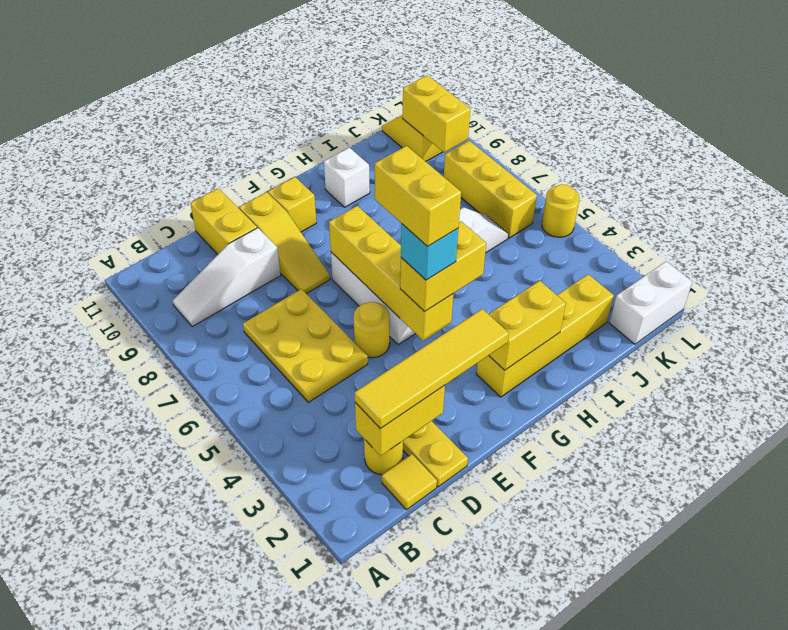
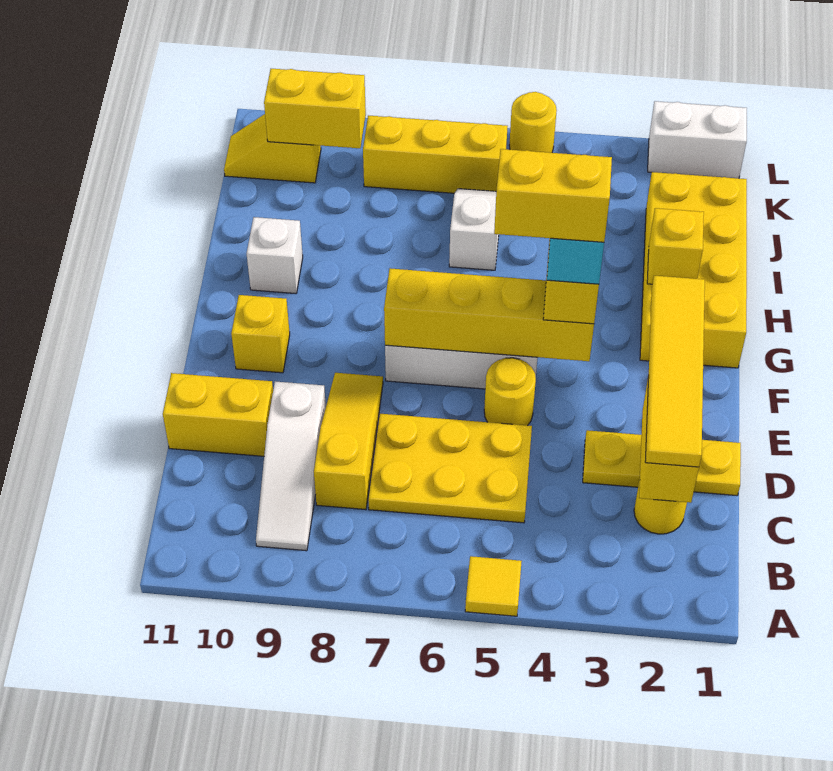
yellow 1x1 tile [382,454,437,510] -> yellow 1x1 tile moved to [465,556,522,616]
yellow 1x3 slope [239,192,330,294] -> yellow 1x3 slope turned to [314,373,383,510]
yellow 1x4 brick [476,274,614,397] -> yellow 2x4 brick [640,172,747,368]
yellow 1x2 brick [489,281,566,370] -> yellow 1x1 brick [647,208,704,284]
white 1x2 brick [609,261,692,344] -> white 1x2 brick turned to [648,101,747,178]

